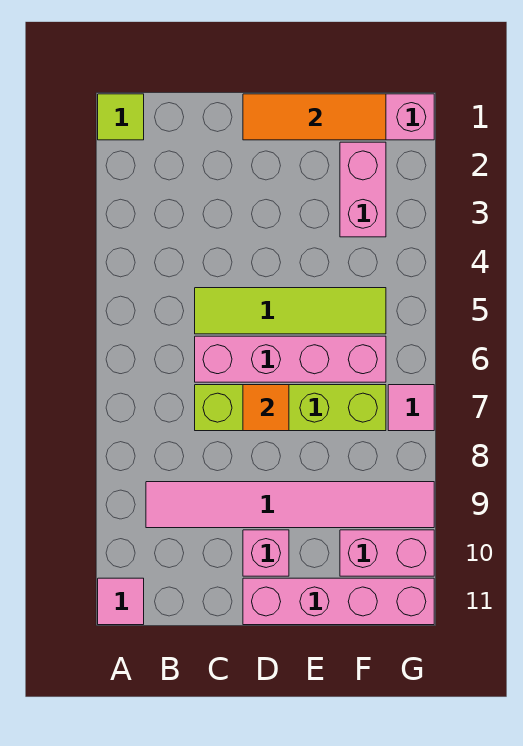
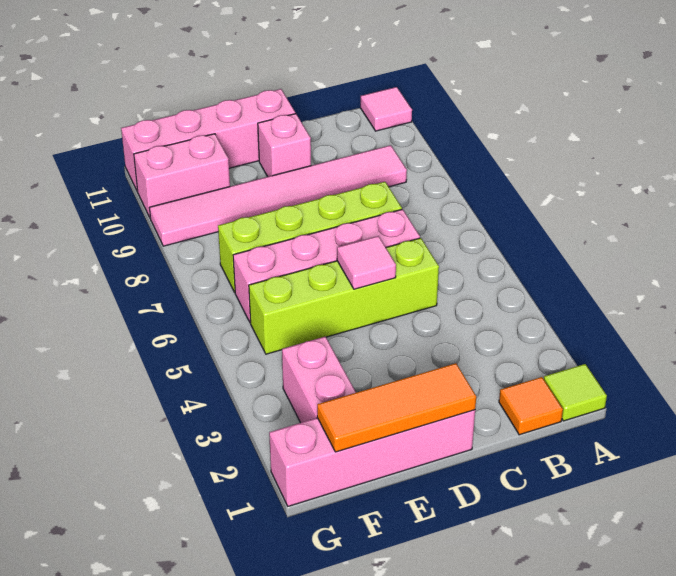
lime 1x4 tile [195,288,386,334] -> lime 1x4 brick [249,238,439,354]
orange 1x1 tile [243,385,289,431] -> orange 1x1 tile moved to [499,377,563,435]
pink 1x1 tile [388,385,434,431] -> pink 1x1 tile moved to [337,236,396,289]

